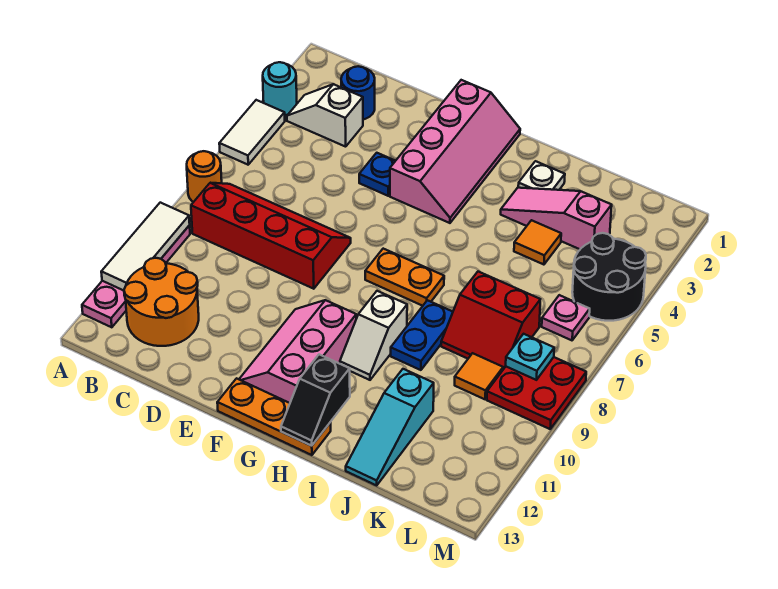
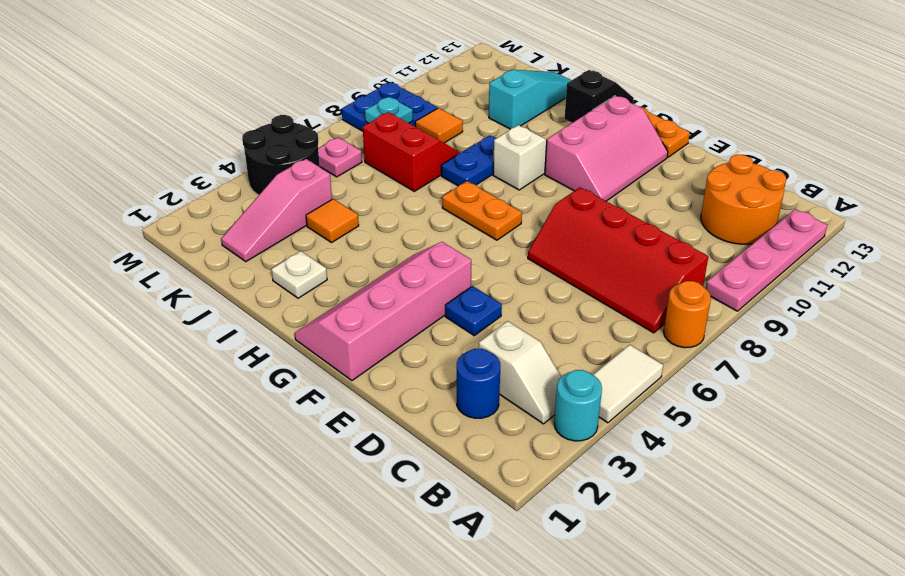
white 1x3 tile [101,203,190,291] -> none
pink 1x3 slope [501,188,612,249] -> pink 1x3 slope turned to [221,159,332,262]
red 2x2 plate [487,357,586,429] -> blue 2x2 plate [342,82,437,131]

